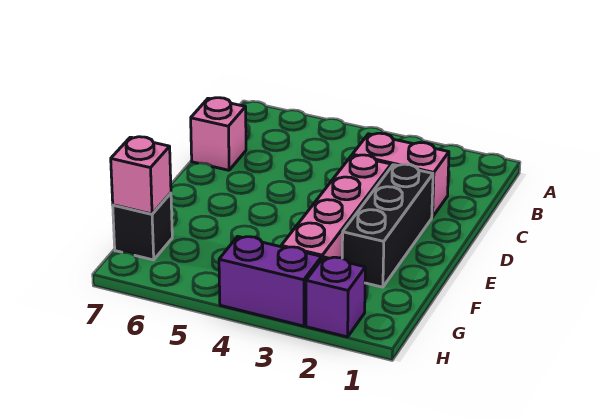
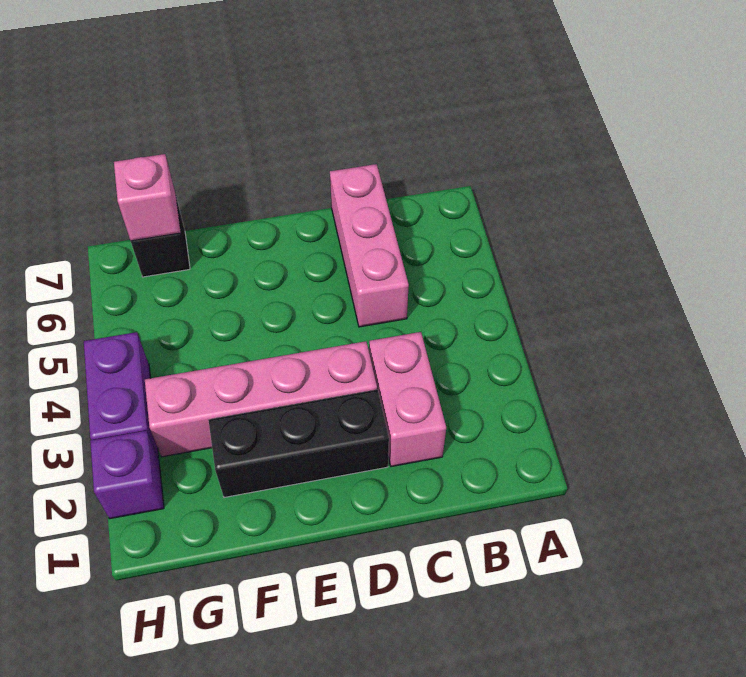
pink 1x1 brick [191,98,246,170] -> pink 1x3 brick [330,164,409,327]

